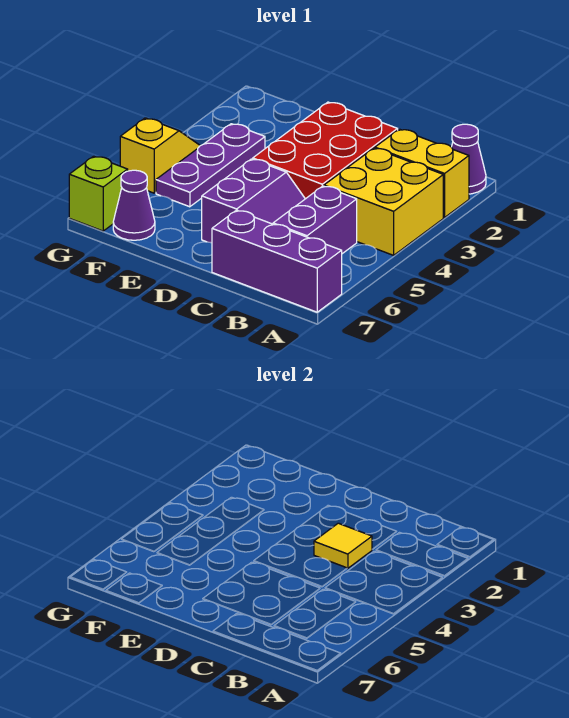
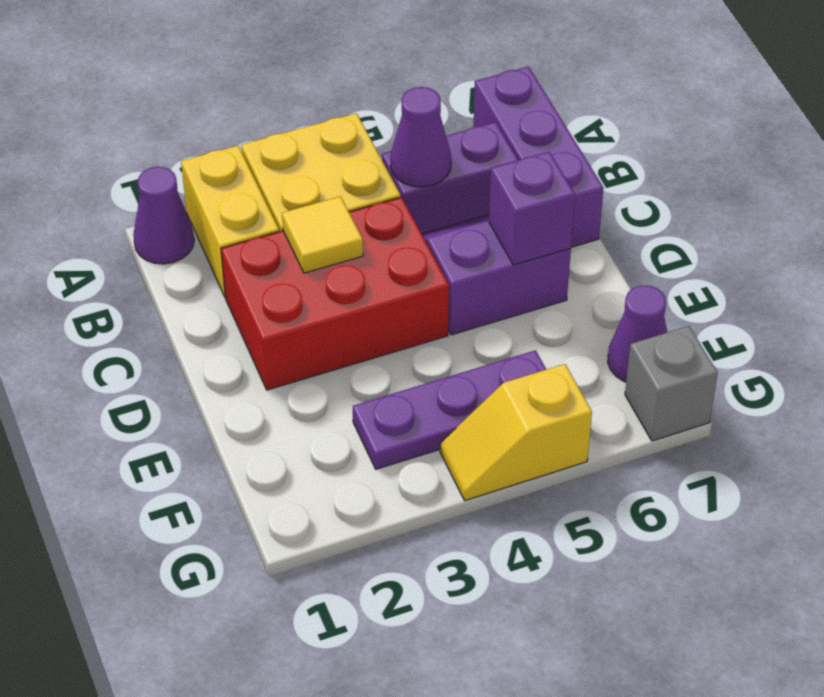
none -> purple 1x1 cone [391,87,451,187]
none -> purple 1x1 brick [489,152,575,265]
lime 1x1 brick [69,156,128,231] -> grey 1x1 brick [625,326,718,441]

